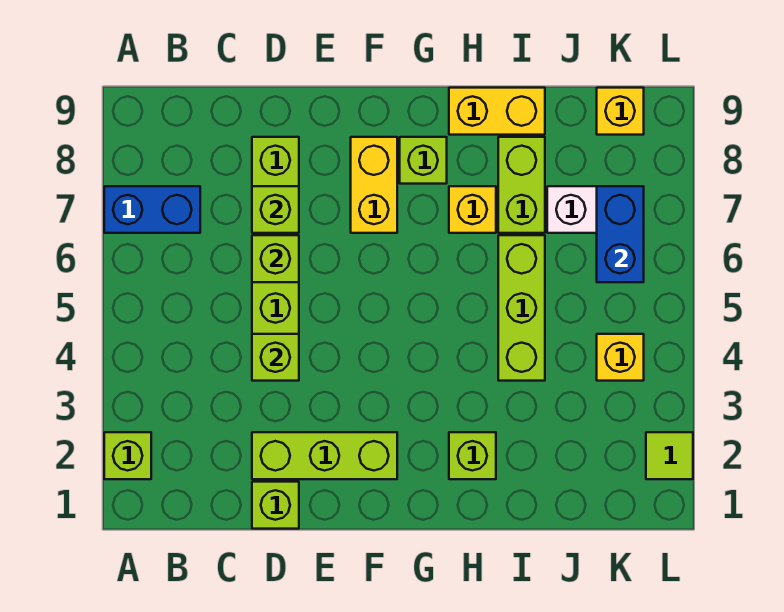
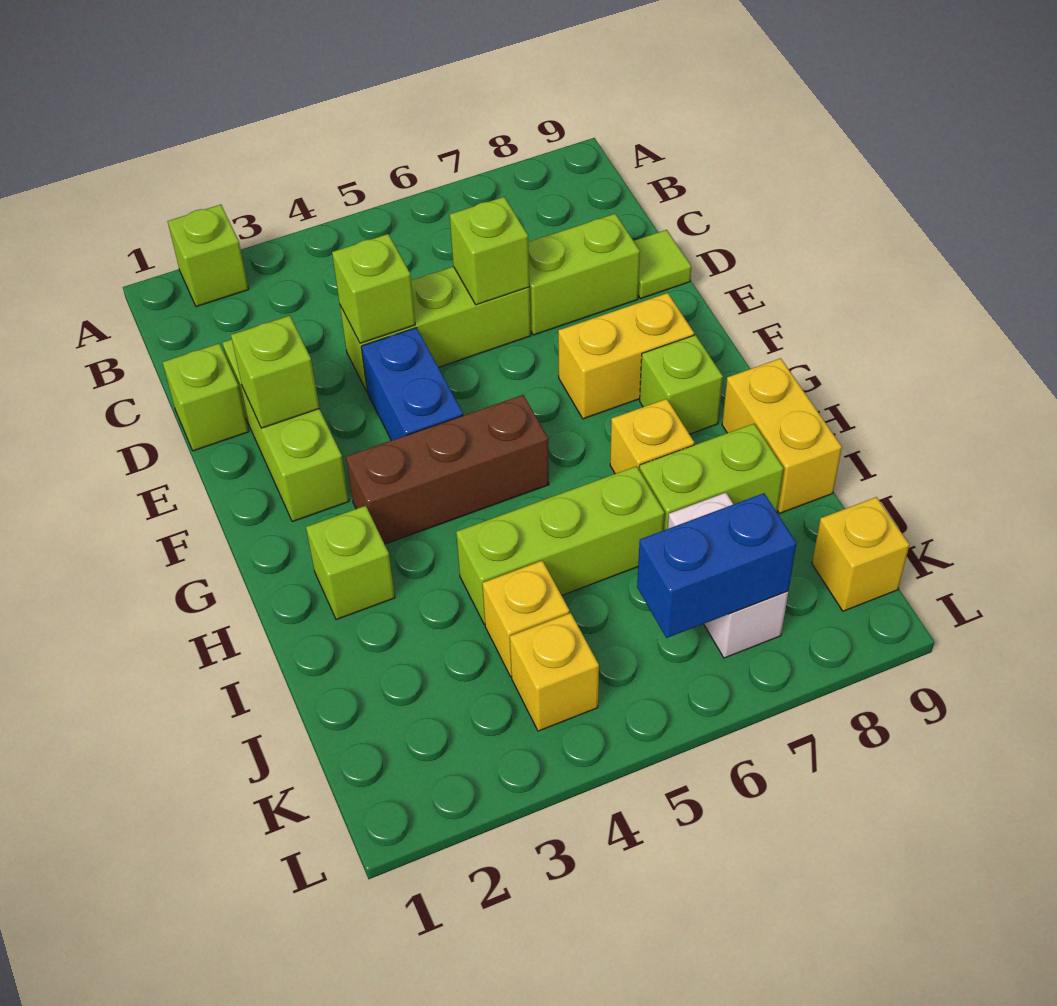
blue 1x2 brick [104,186,200,233] -> blue 1x2 brick moved to [361,328,463,441]
lime 1x1 brick [252,186,299,233] -> lime 1x1 brick moved to [231,316,319,428]
none -> brown 1x3 brick [346,395,549,544]
none -> yellow 1x1 brick [482,561,570,677]
lime 1x1 tile [646,432,693,479] -> lime 1x1 tile moved to [634,230,691,299]

